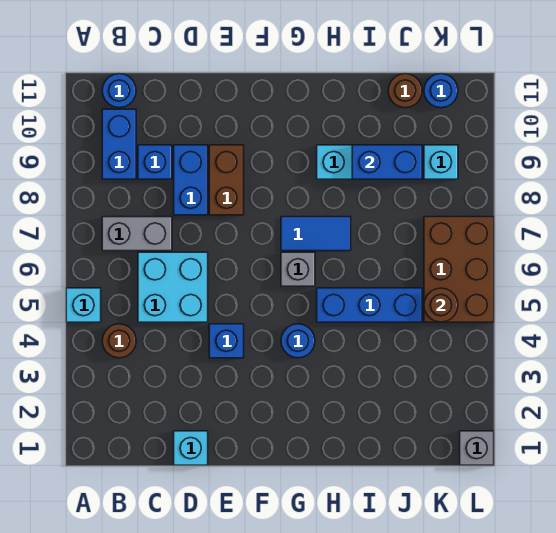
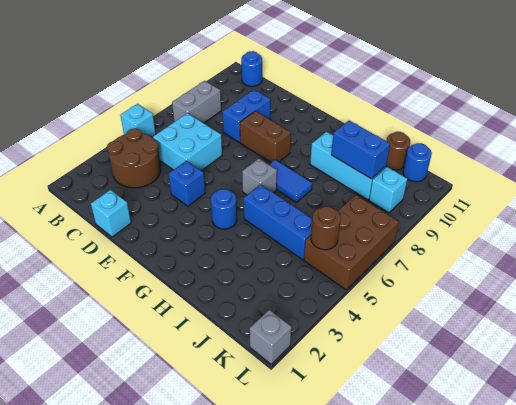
brown 1x1 round brick [102,324,136,358] -> brown 2x2 round brick [107,128,161,188]
grey 1x2 brick [102,217,172,251] -> grey 1x2 brick turned to [172,81,221,123]
blue 1x2 brick [102,109,136,179] -> none
blue 1x1 brick [138,145,172,179] -> none
brown 1x2 brick [209,145,244,215] -> brown 1x2 brick turned to [240,111,291,162]

